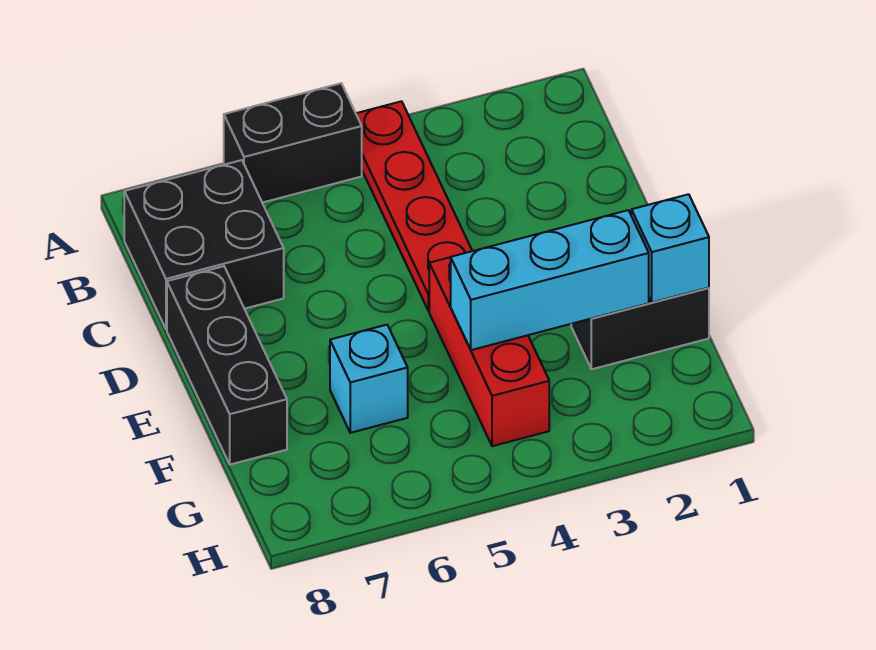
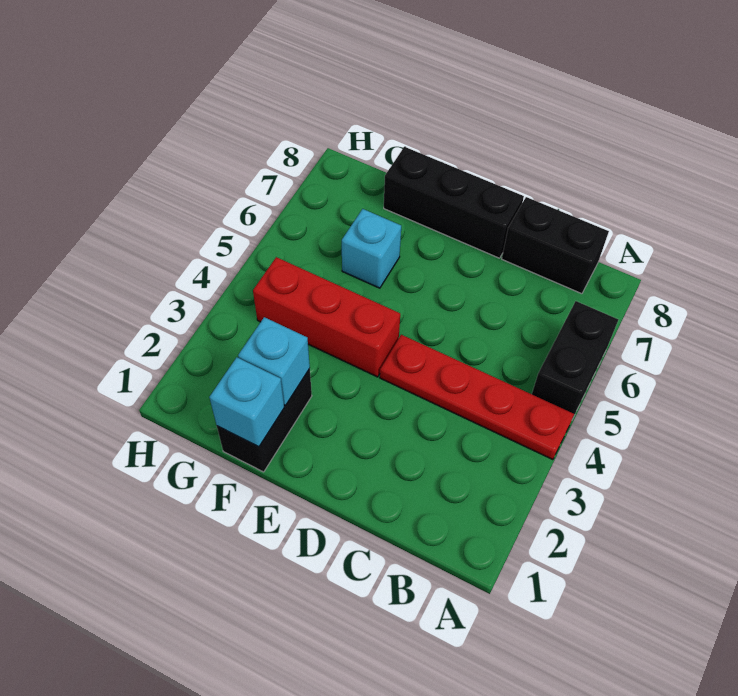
black 2x2 brick [124,160,284,329] -> black 1x2 brick [502,197,609,294]
cyan 1x3 brick [451,210,649,350] -> cyan 1x1 brick [238,317,310,405]

